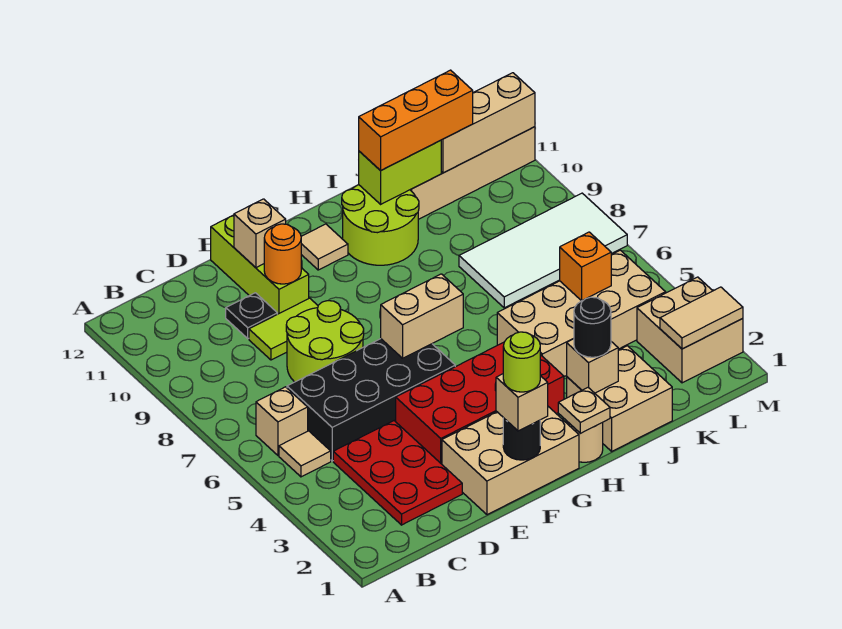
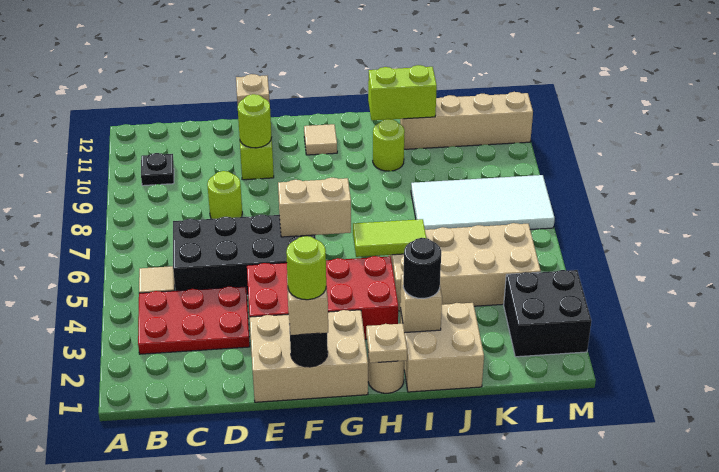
tan 1x1 brick [256,387,308,455] -> none
red 2x3 plate [333,421,462,525] -> red 2x3 plate turned to [138,287,250,354]
lime 2x2 round brick [286,301,364,382] -> lime 1x1 round brick [207,171,242,219]
lime 1x2 tile [249,298,318,360] -> lime 1x2 tile moved to [353,219,426,257]
black 1x1 plate [226,293,277,339] -> black 1x1 plate moved to [141,153,174,186]
orange 1x1 round brick [264,224,301,284] -> lime 1x1 round brick [238,94,271,148]
lime 2x2 round brick [342,185,419,265] -> lime 1x1 round brick [373,119,405,171]
orange 1x3 brick [359,70,473,171] -> none
orange 1x1 brick [560,232,611,301] -> none
tan 1x3 brick [441,73,535,173] -> none
tan 2x2 brick [637,277,743,383] -> black 2x2 brick [504,270,591,357]
tan 1x2 tile [660,287,743,349] -> none

